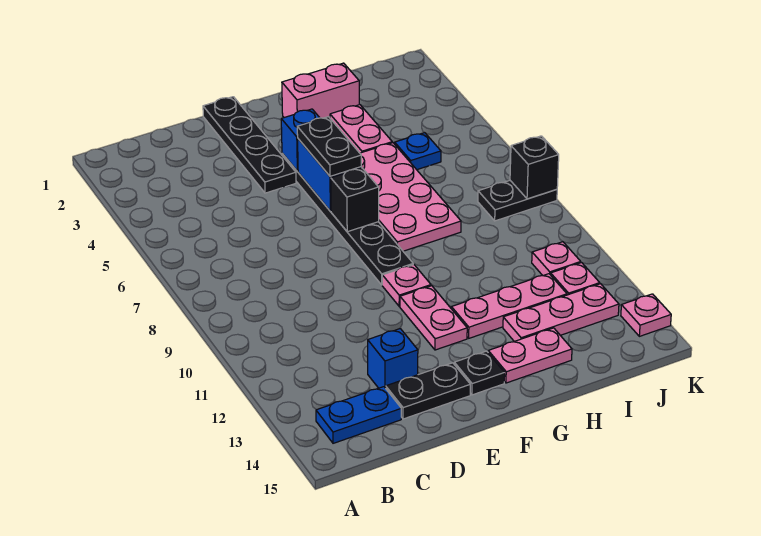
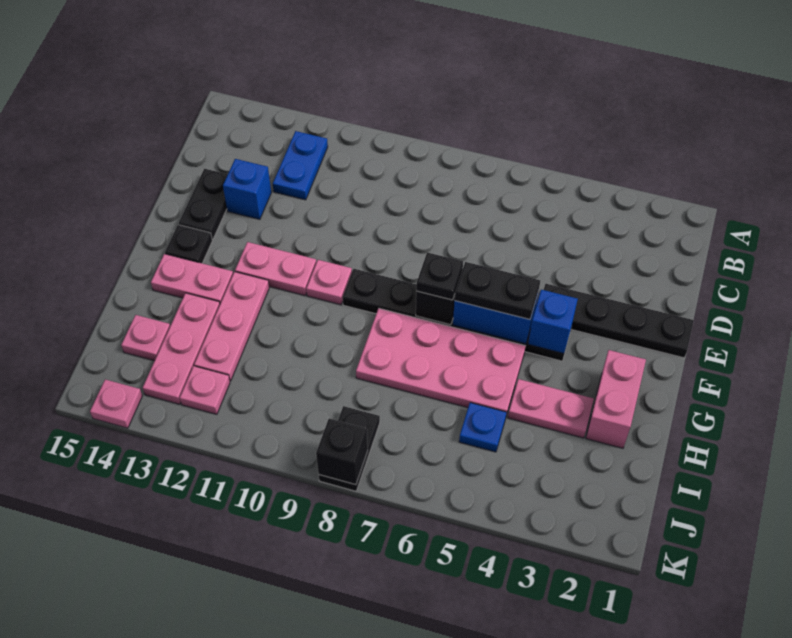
blue 1x2 plate [316,387,401,443] -> blue 1x2 plate moved to [273,131,328,200]
none -> black 1x1 plate [416,252,463,300]
pink 1x2 plate [488,328,572,383] -> pink 1x2 plate turned to [151,254,233,303]
pink 1x1 plate [532,242,581,276] -> pink 1x1 plate moved to [121,315,170,361]

